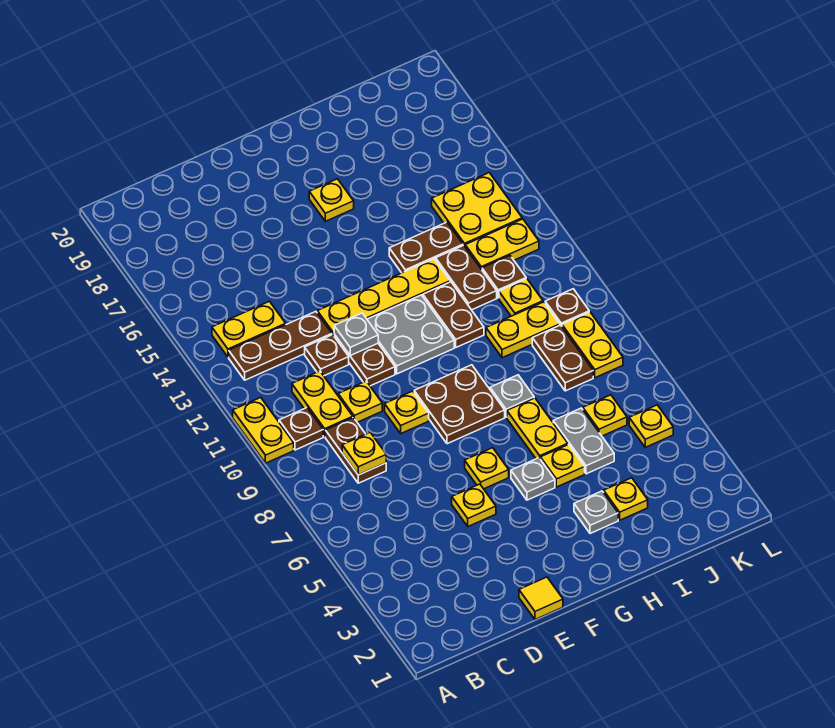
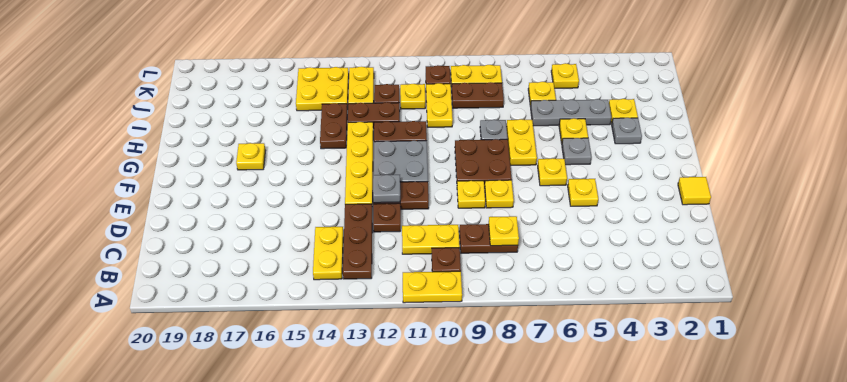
yellow 1x1 plate [338,381,382,422] -> yellow 1x1 plate moved to [485,180,514,208]
yellow 1x2 plate [507,398,568,459] -> yellow 1x2 plate turned to [506,119,537,165]
grey 1x2 plate [553,408,614,474] -> grey 1x3 plate [530,99,611,126]

